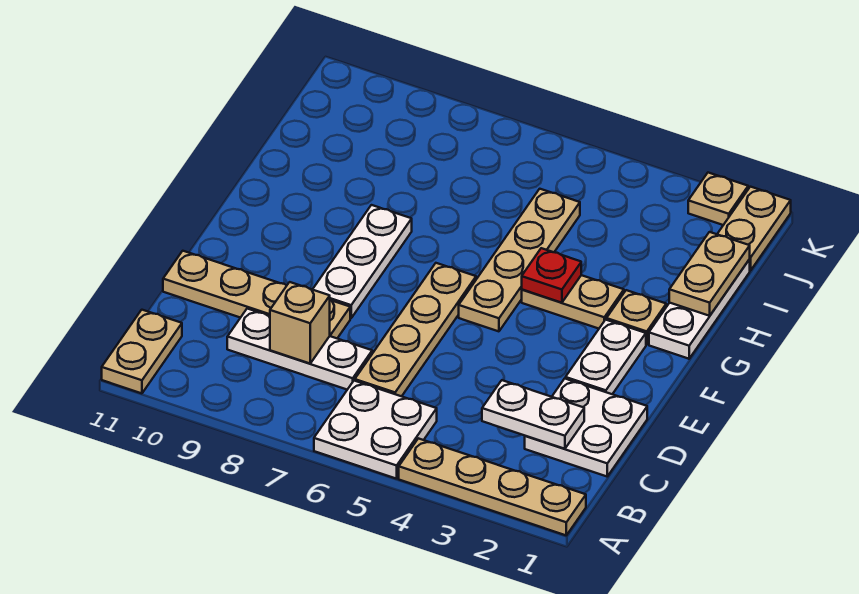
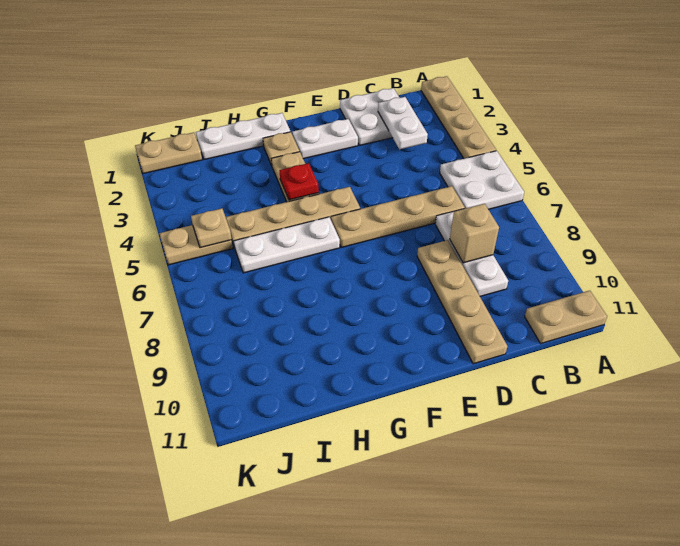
white 1x3 plate [312,205,412,318] -> white 1x3 plate moved to [234,217,340,273]
tan 1x2 plate [669,232,750,316] -> tan 1x2 plate moved to [159,225,233,265]
tan 1x1 plate [688,173,748,225] -> tan 1x1 plate moved to [191,208,232,248]

